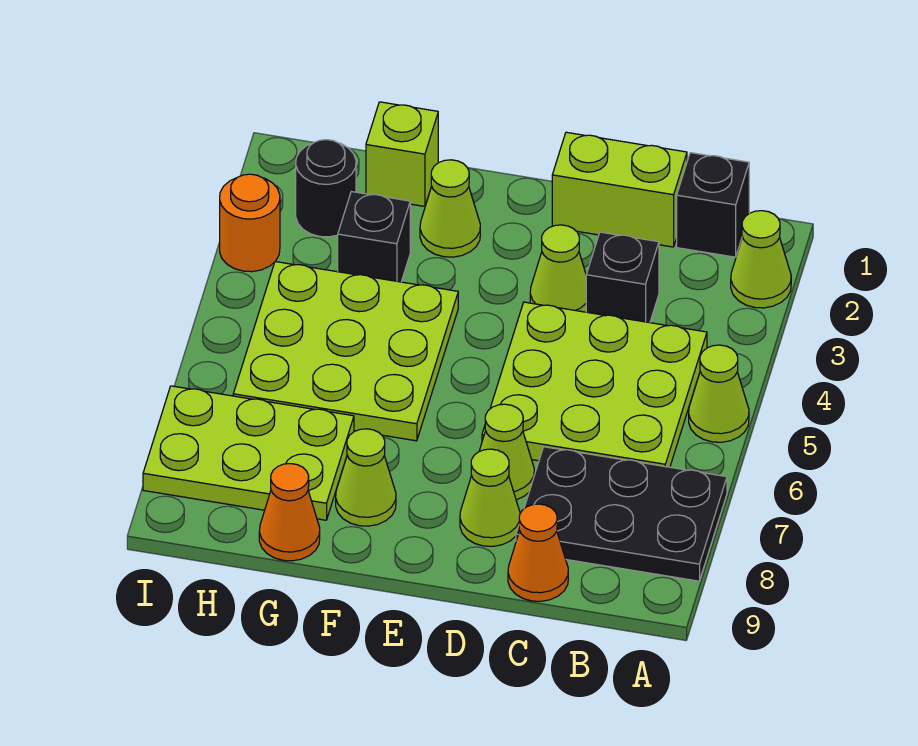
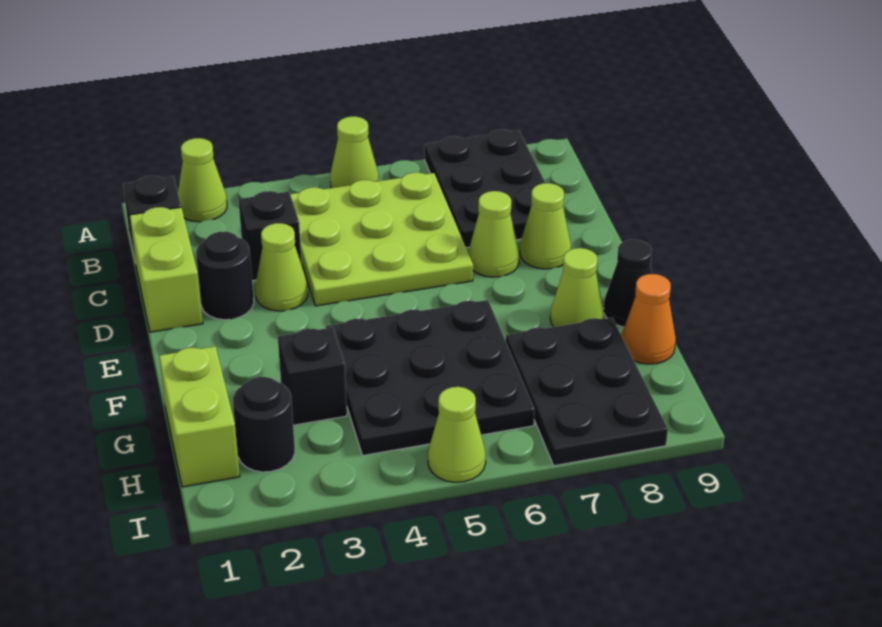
orange 1x1 cone [508,504,568,601] -> none
none -> black 1x1 round brick [196,232,254,320]
lime 1x1 cone [420,160,480,257] -> lime 1x1 cone moved to [428,387,486,482]
lime 3x3 plate [233,262,458,441] -> black 3x3 plate [326,300,535,455]
none -> black 1x1 cone [603,240,652,327]
lime 1x1 brick [366,102,438,206] -> lime 1x2 brick [159,346,240,487]
lime 2x3 plate [143,386,354,520] -> black 2x3 plate [506,318,668,466]
orange 1x1 round brick [220,174,280,272] -> none

